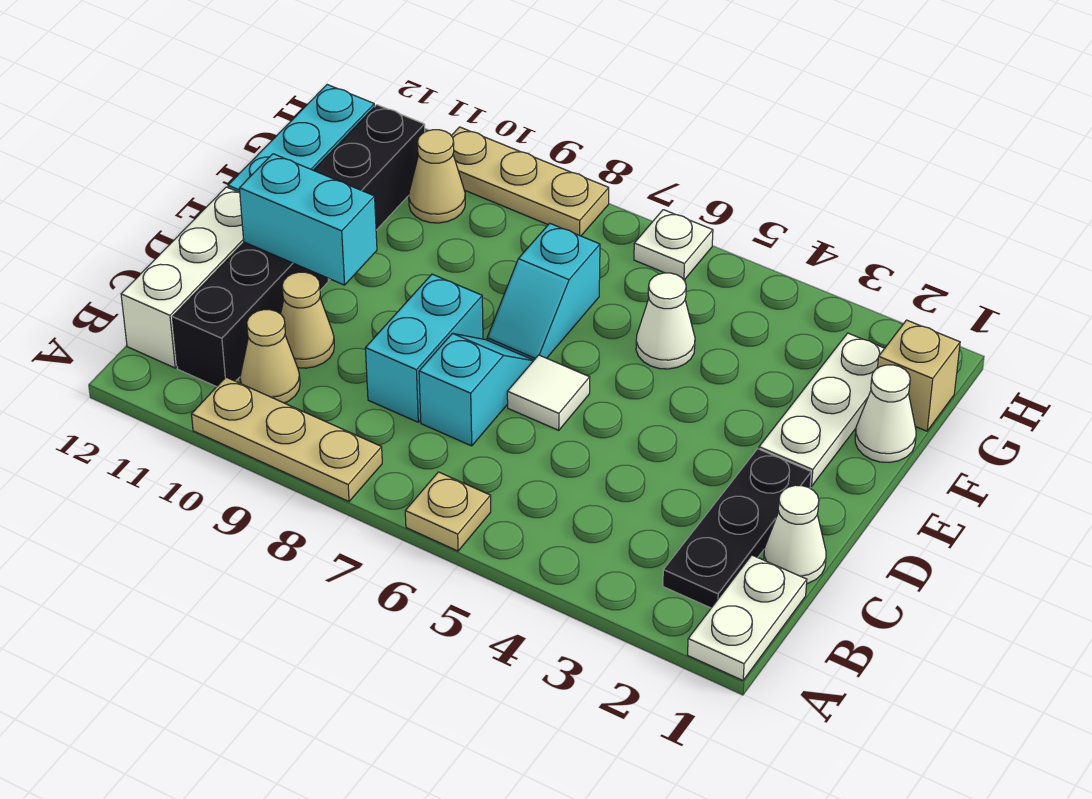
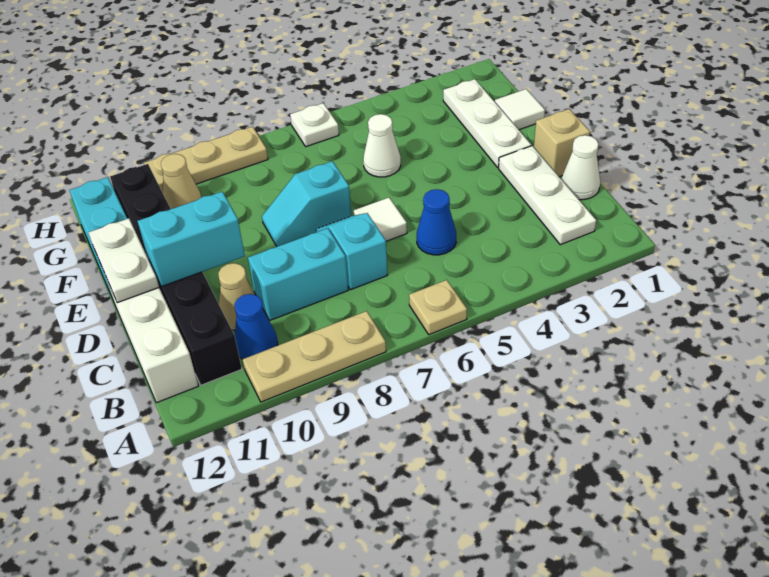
white 1x2 plate [688,555,807,680] -> white 1x2 plate moved to [88,218,159,303]
black 1x3 plate [663,449,811,608] -> white 1x3 plate [499,146,596,245]
tan 1x1 cone [240,310,300,403] -> blue 1x1 cone [234,294,278,359]
none -> blue 1x1 cone [417,189,456,255]
cyan 1x2 brick [365,274,483,422] -> cyan 1x2 brick turned to [248,228,348,320]
cyan 1x2 slope [487,223,600,360] -> cyan 1x2 slope turned to [262,161,351,246]
white 1x1 cone [855,365,916,463] -> white 1x1 tile [495,89,545,130]
tan 1x1 brick [878,320,960,431] -> tan 1x1 brick moved to [534,109,590,177]

